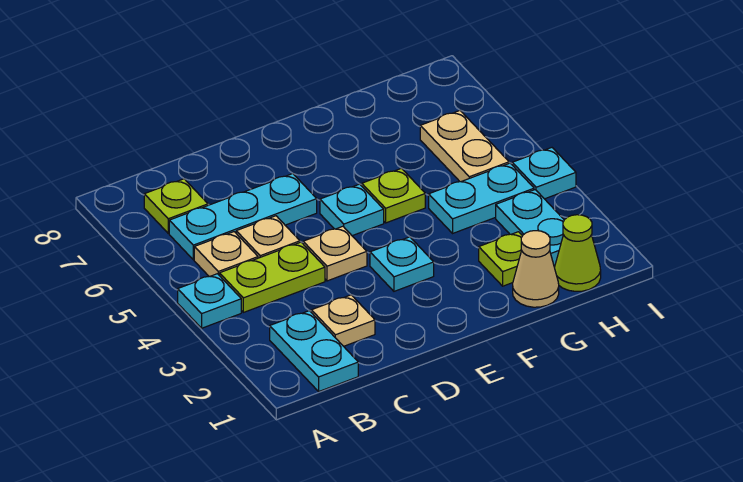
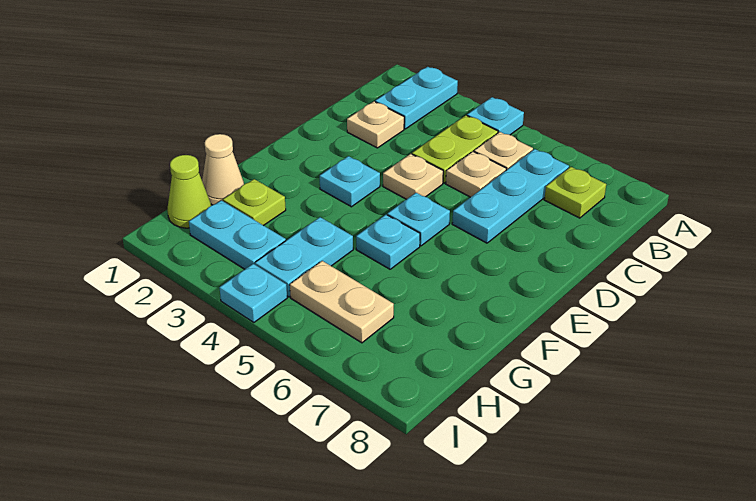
cyan 1x2 plate [270,311,358,391] -> cyan 1x2 plate turned to [375,67,458,129]
lime 1x1 plate [362,168,425,223] -> cyan 1x1 plate [356,215,420,269]

